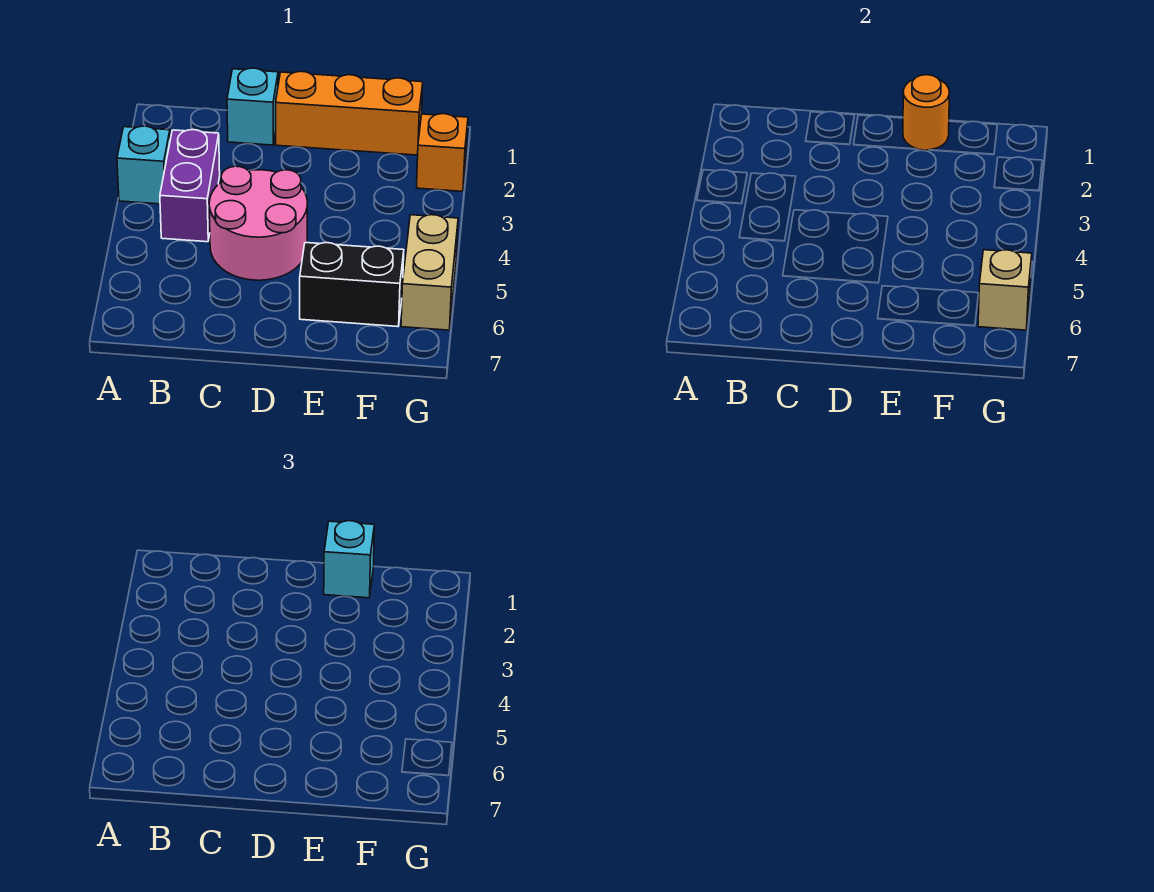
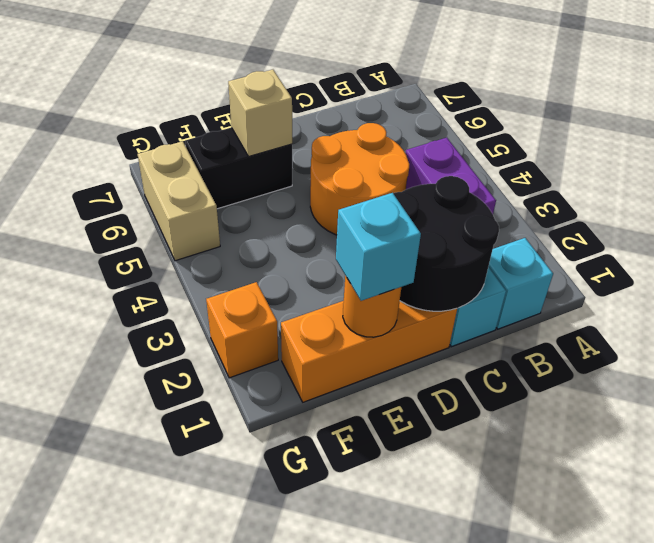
cyan 1x1 brick [117,126,170,204] -> cyan 1x1 brick moved to [488,238,553,329]
none -> black 2x2 round brick [393,176,499,311]
pink 2x2 round brick [209,166,307,280] -> orange 2x2 round brick [310,123,409,235]
tan 1x1 brick [978,250,1032,330] -> tan 1x1 brick moved to [228,70,292,156]

